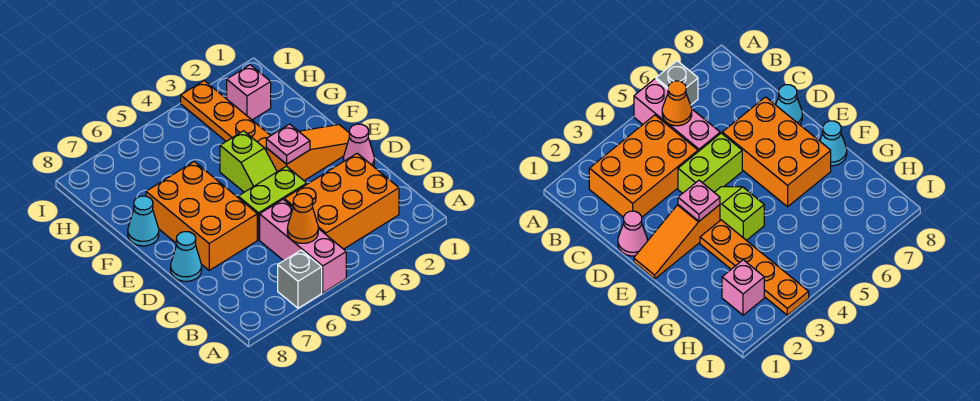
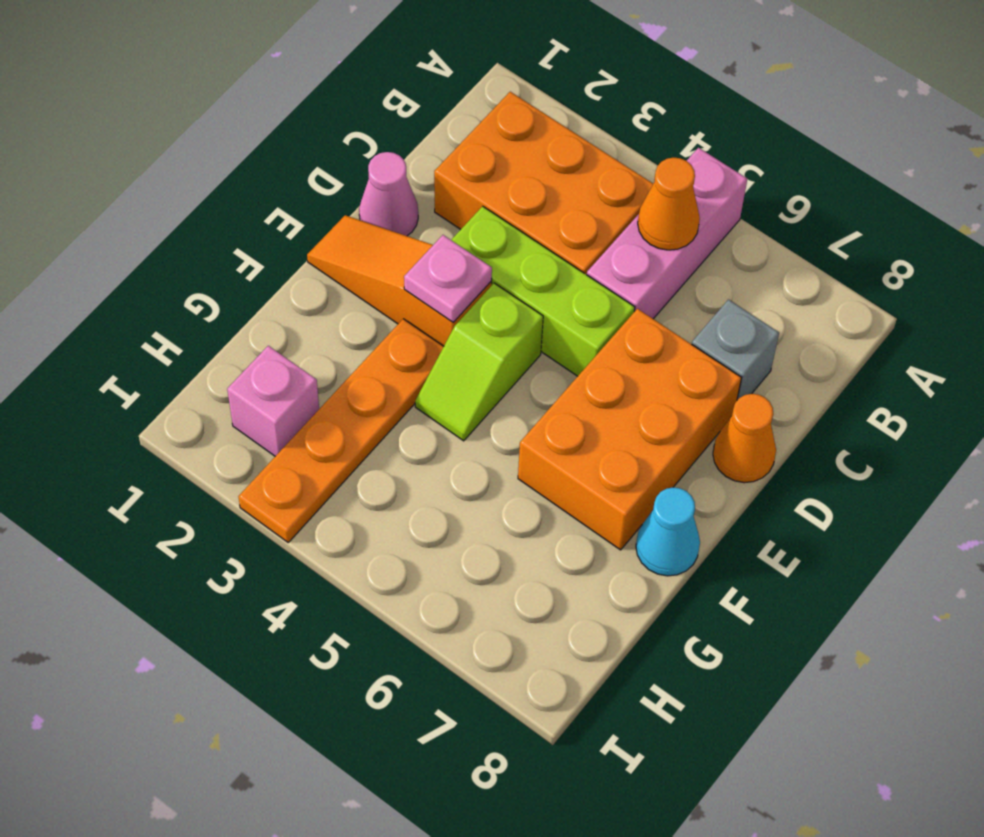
grey 1x1 brick [278,250,322,308] -> grey 1x1 brick moved to [692,300,779,400]
lime 1x2 brick [238,166,307,240] -> lime 1x3 brick [451,206,635,376]
cyan 1x1 cone [171,232,202,281] -> orange 1x1 cone [713,394,776,483]
lime 1x2 slope [220,131,277,192] -> lime 1x2 slope turned to [415,283,543,441]

